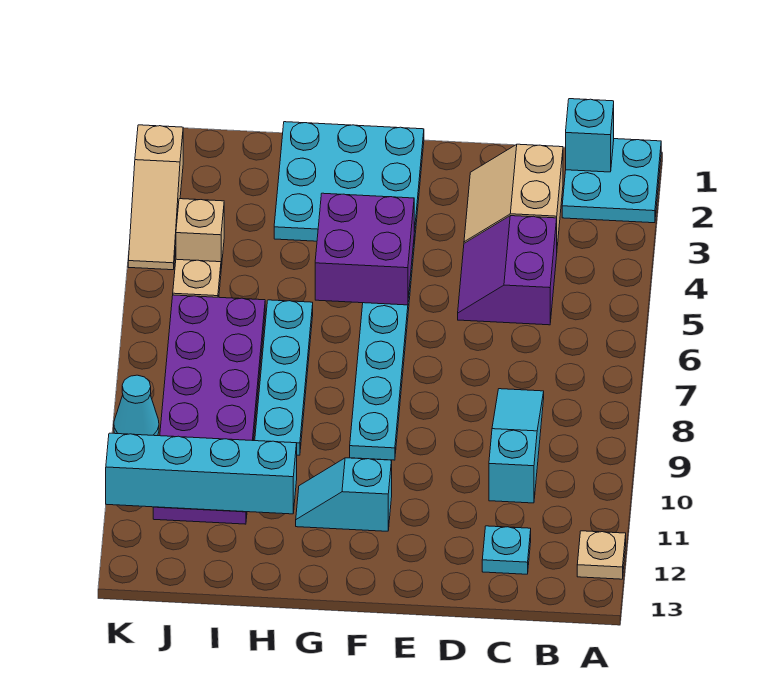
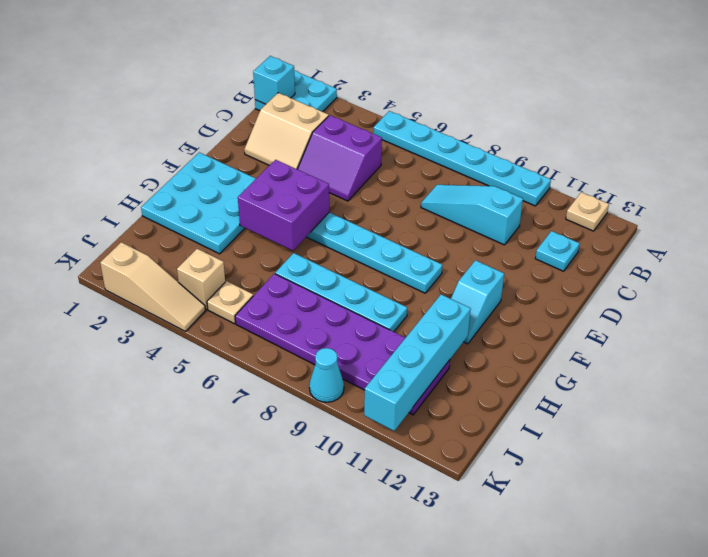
none -> cyan 1x6 plate [374,111,551,206]

